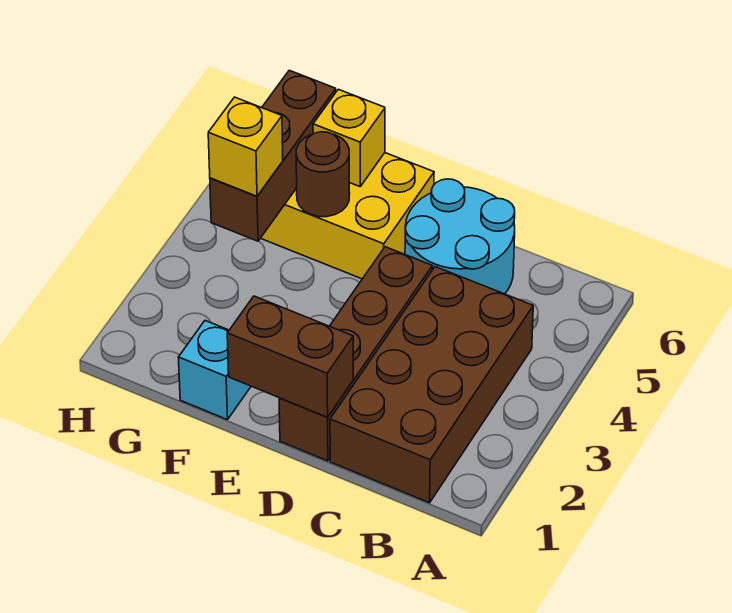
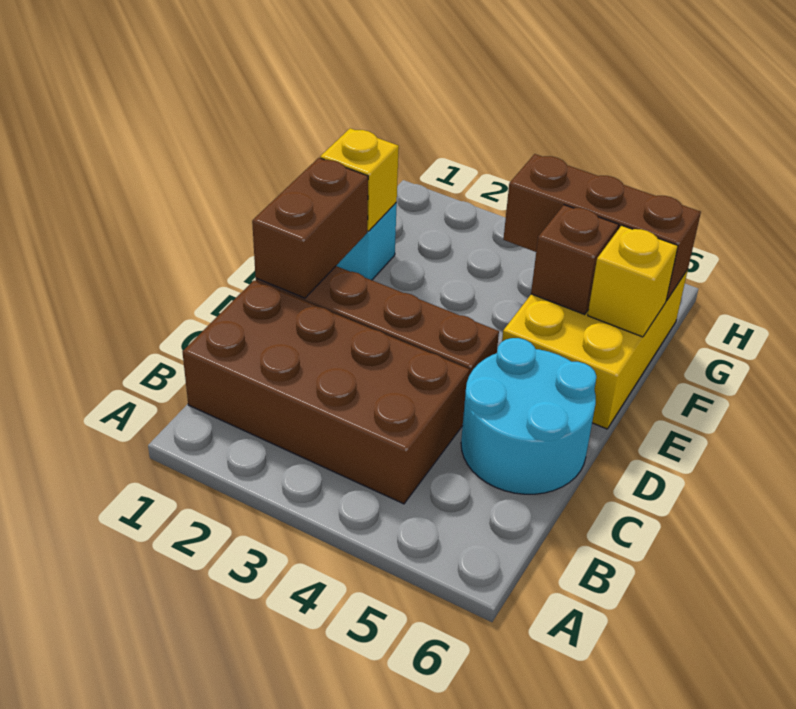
brown 1x1 round brick [296,132,350,217] -> brown 1x1 brick [531,205,619,314]
yellow 1x1 brick [208,97,283,196] -> yellow 1x1 brick moved to [320,128,399,231]

